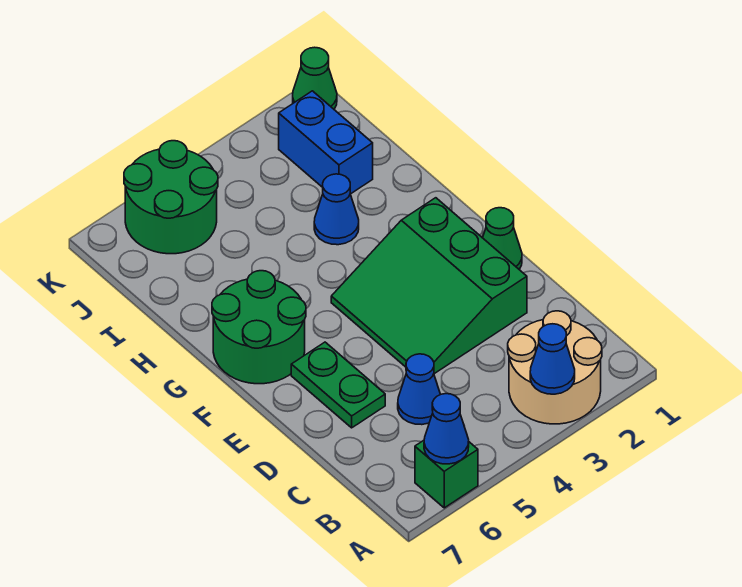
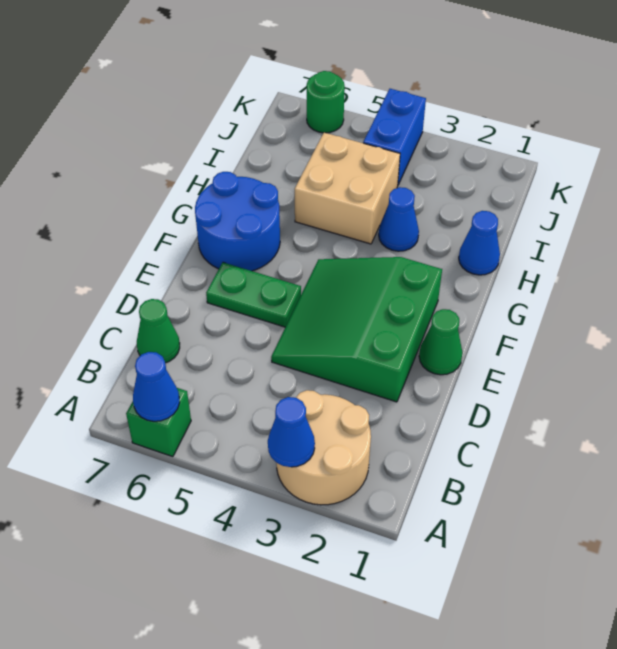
blue 1x1 cone [398,354,441,425] -> blue 1x1 cone moved to [459,211,500,275]
green 1x2 plate [291,342,385,428] -> green 1x2 plate turned to [206,262,301,327]
green 2x2 round brick [212,271,306,384] -> blue 2x2 round brick [195,172,280,271]
none -> tan 2x2 brick [295,133,400,244]
blue 1x2 brick [279,91,373,194] -> blue 1x2 brick moved to [363,89,426,184]
green 2x2 round brick [124,141,218,254] -> green 1x1 round brick [307,71,345,133]
green 1x1 cone [293,47,337,109] -> green 1x1 cone moved to [137,299,180,363]

